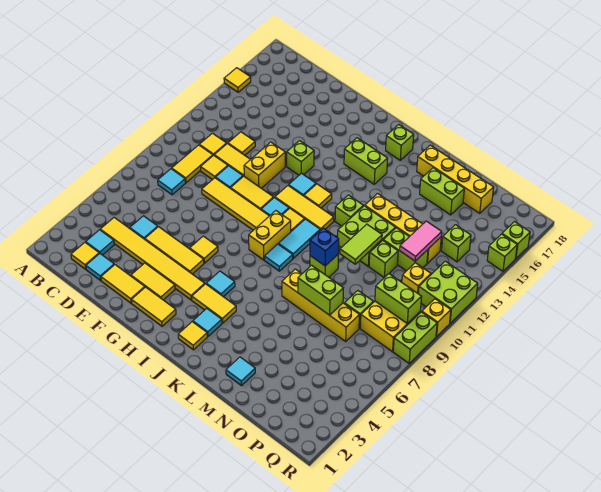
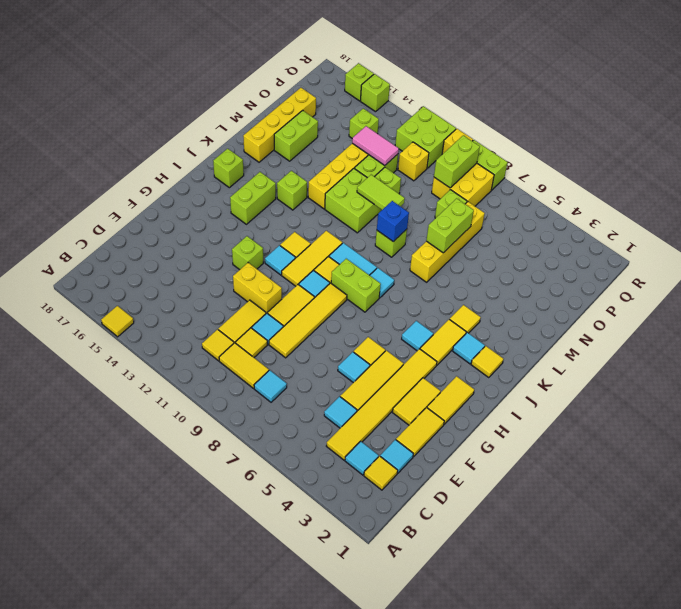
yellow 1x1 tile [228,132,255,155] -> yellow 1x1 tile moved to [450,305,481,333]
yellow 1x2 brick [249,211,291,260] -> lime 1x2 brick [331,259,381,312]
lime 1x1 brick [335,195,363,226] -> lime 1x1 brick moved to [277,171,307,210]
cyan 1x1 tile [226,357,255,386] -> cyan 1x1 tile moved to [338,352,370,383]

